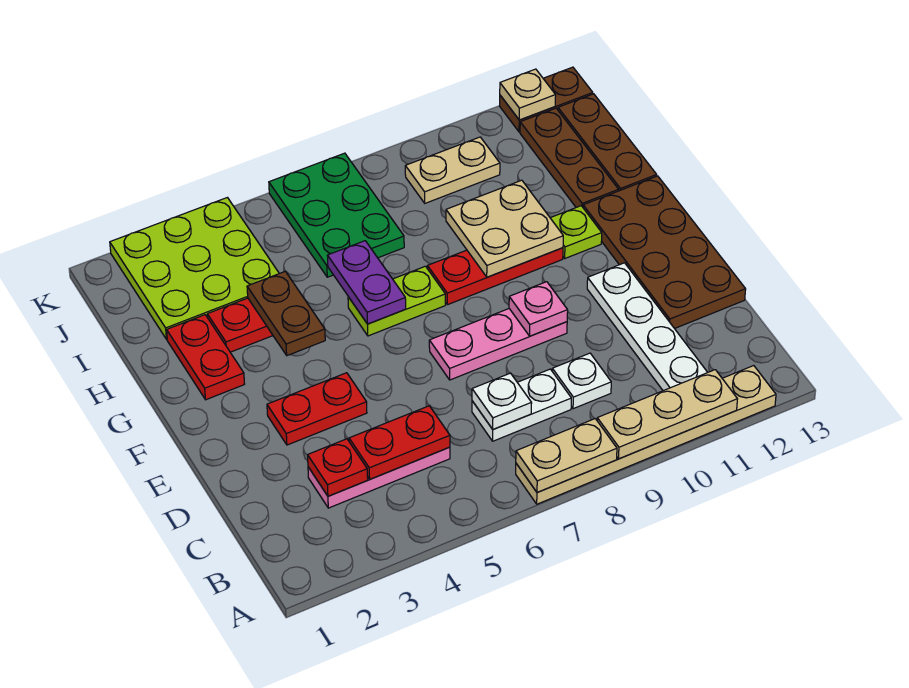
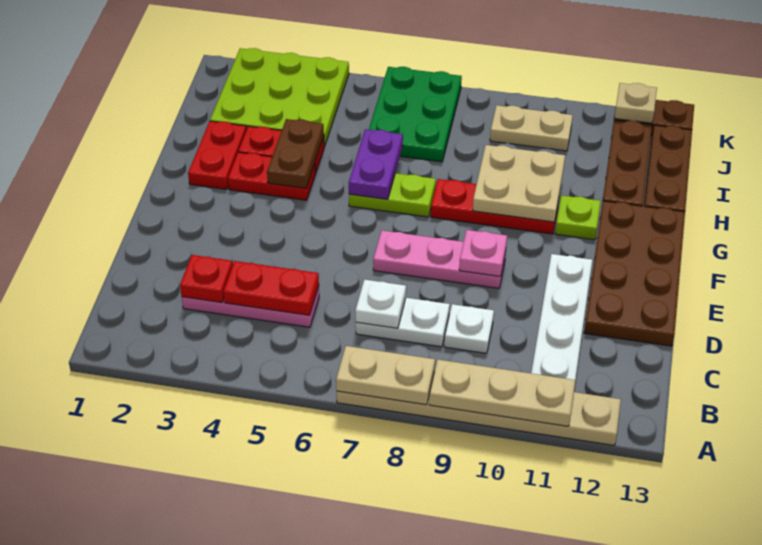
red 1x2 plate [267,373,367,445] -> red 1x2 plate moved to [228,152,315,200]

